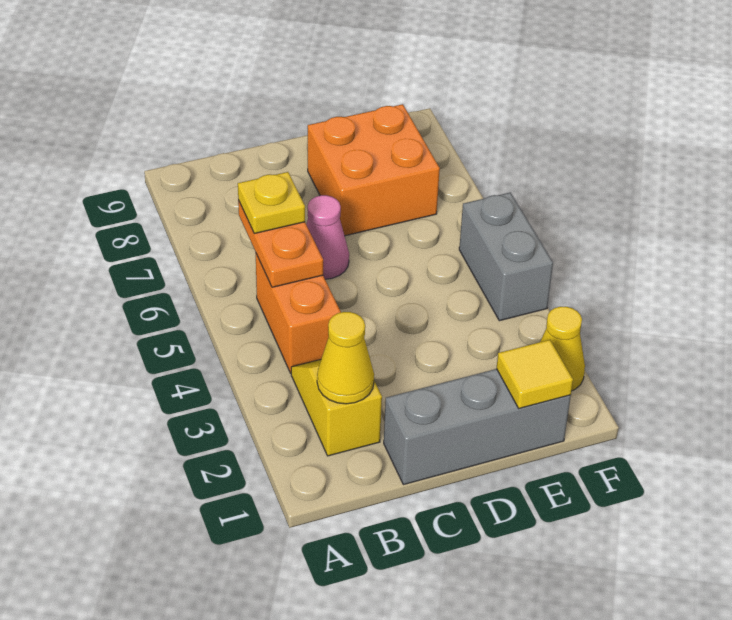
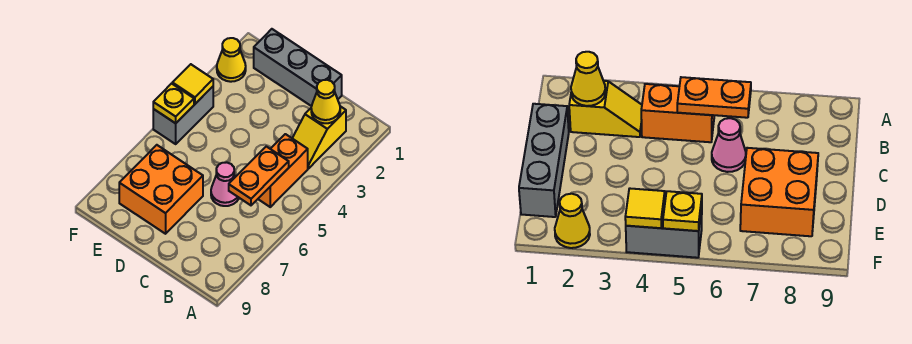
yellow 1x1 plate [238,172,305,234] -> yellow 1x1 plate moved to [153,84,194,123]
yellow 1x1 tile [496,340,573,408] -> yellow 1x1 tile moved to [172,64,213,104]

